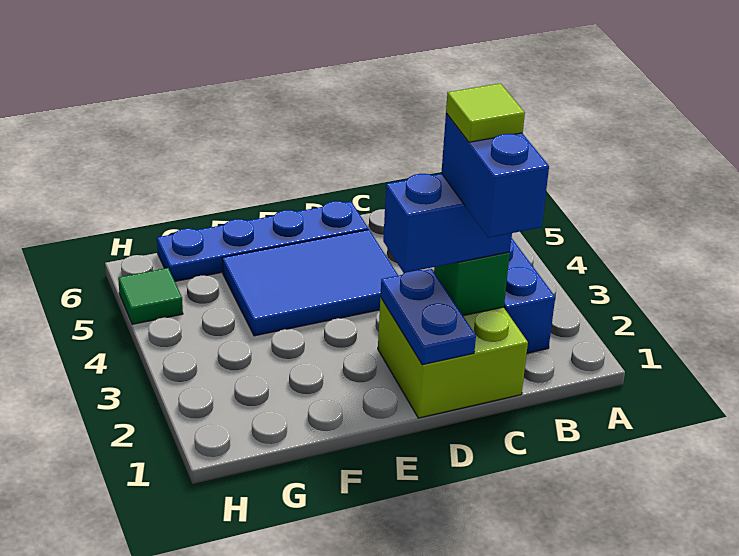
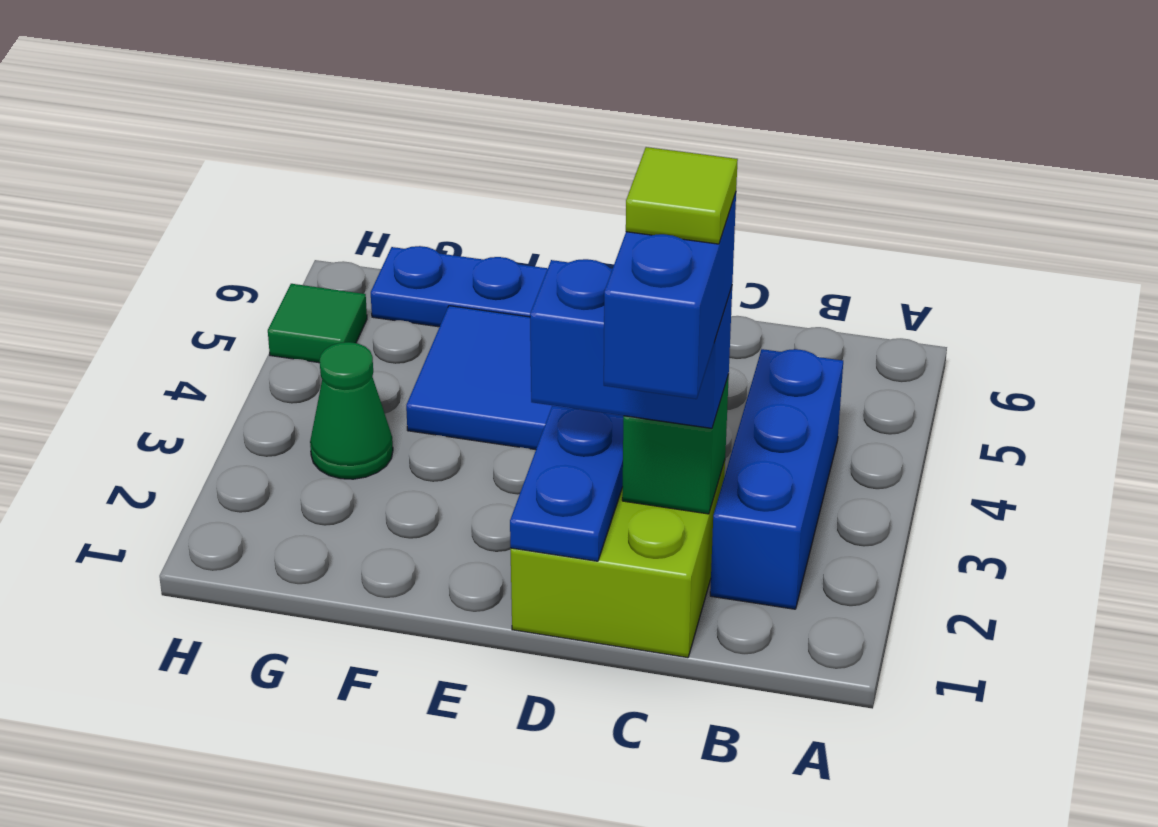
none -> green 1x1 cone [310,342,393,479]

